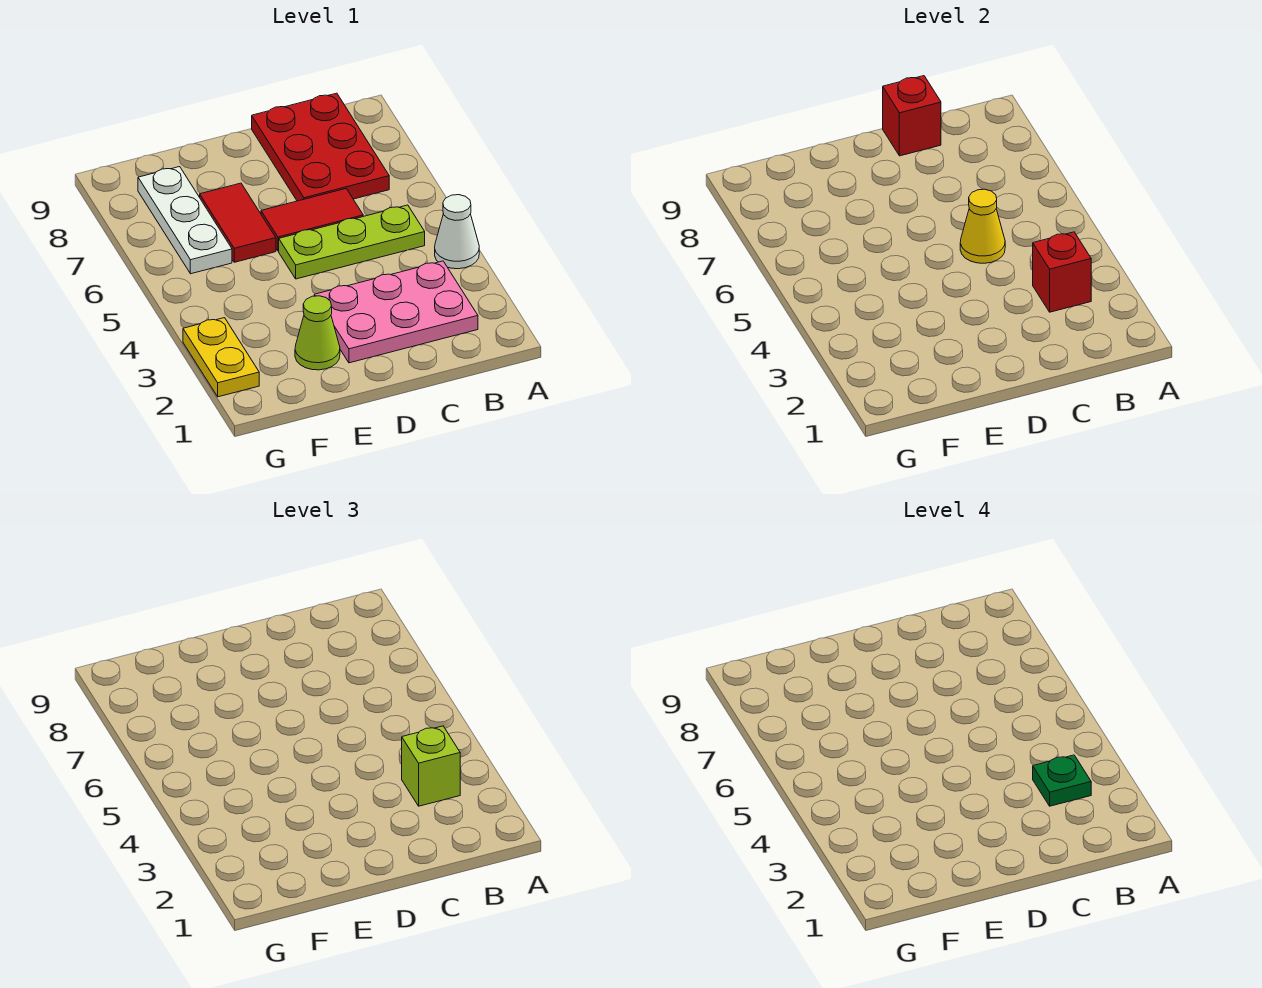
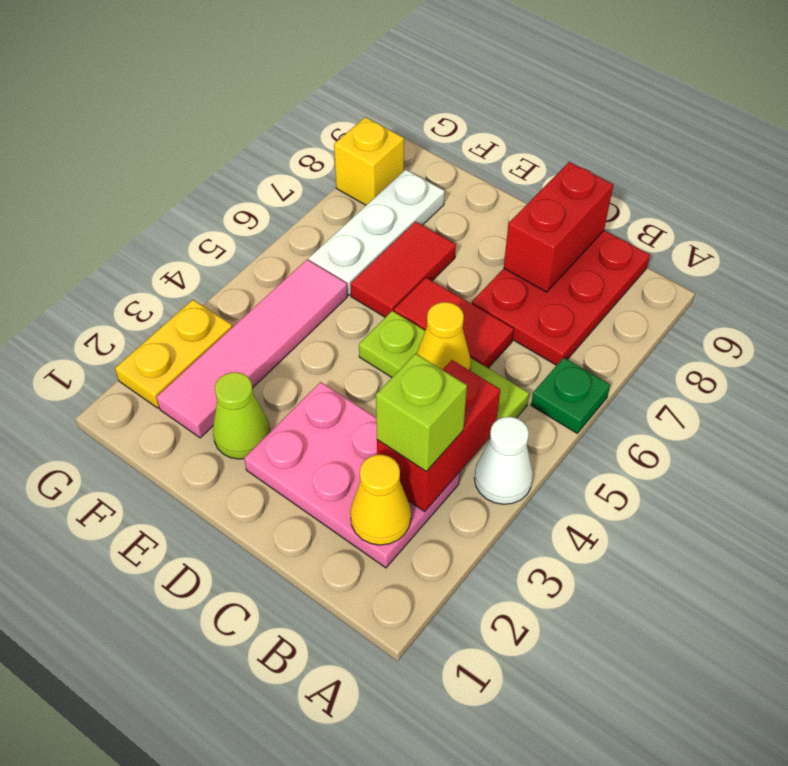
none -> yellow 1x1 cone [350,455,411,545]
red 1x1 brick [1033,232,1091,312] -> red 1x2 brick [377,360,500,511]
green 1x1 plate [1033,755,1091,806] -> green 1x1 plate moved to [531,358,610,433]
red 1x1 brick [883,76,941,156] -> red 1x2 brick [504,162,613,292]
none -> pink 1x4 tile [157,260,347,438]
none -> yellow 1x1 brick [334,117,404,205]

